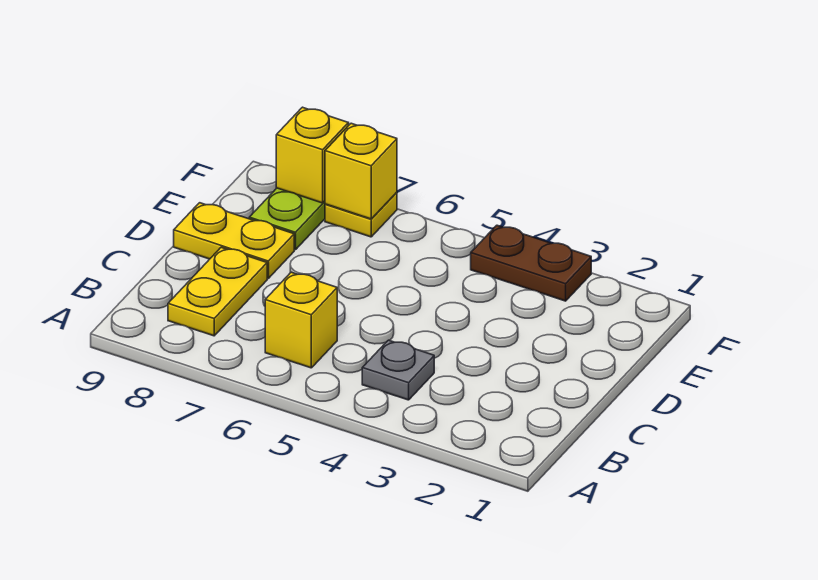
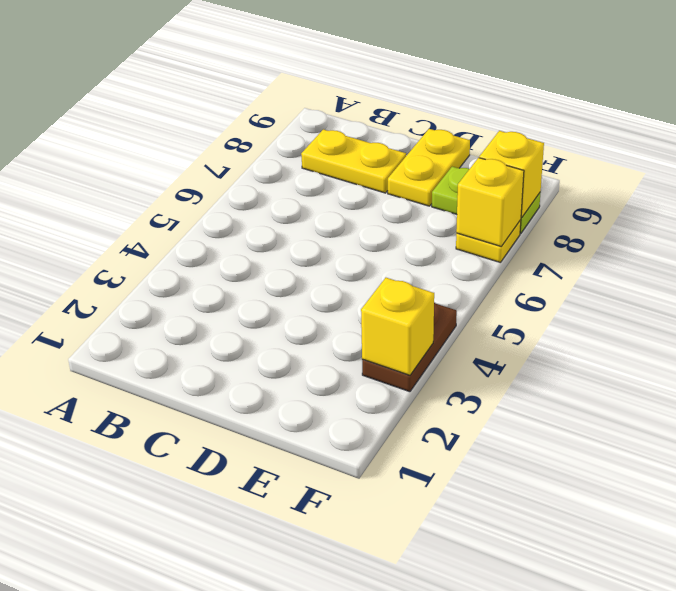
grey 1x1 plate [362,340,434,400] -> none
yellow 1x1 brick [265,272,337,368] -> yellow 1x1 brick moved to [361,278,434,375]

